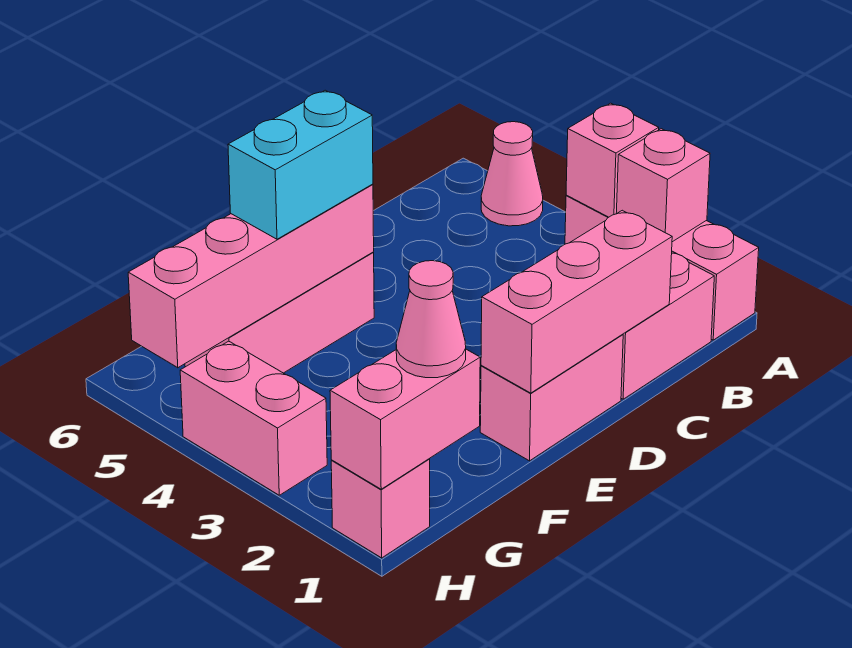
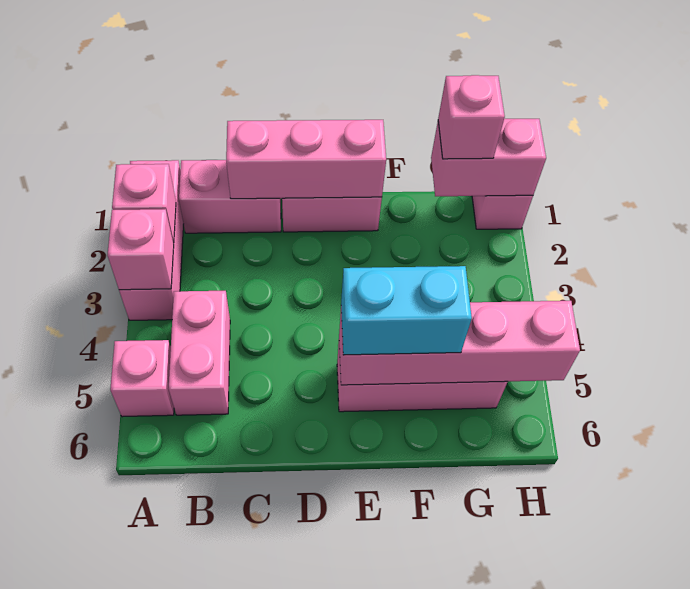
pink 1x1 cone [481,122,543,226] -> pink 1x1 brick [110,340,174,417]
pink 1x1 cone [396,261,466,378] -> pink 1x1 brick [438,75,505,159]
pink 1x2 brick [180,341,327,495] -> pink 1x2 brick moved to [168,291,230,415]

